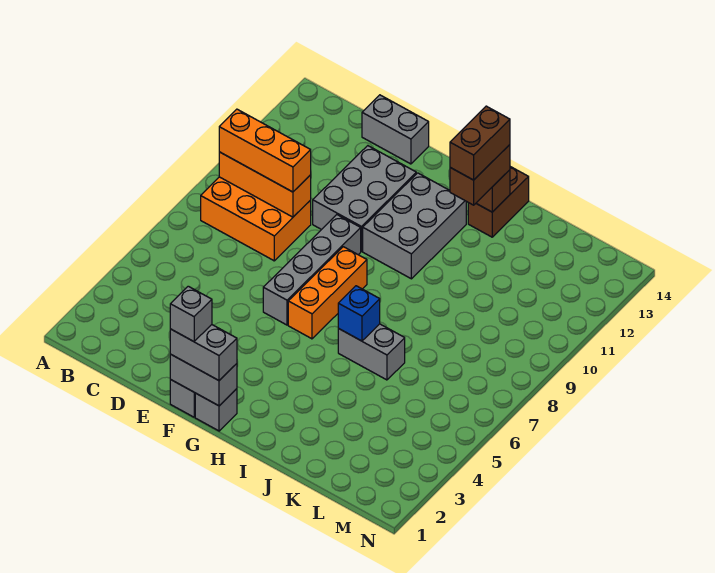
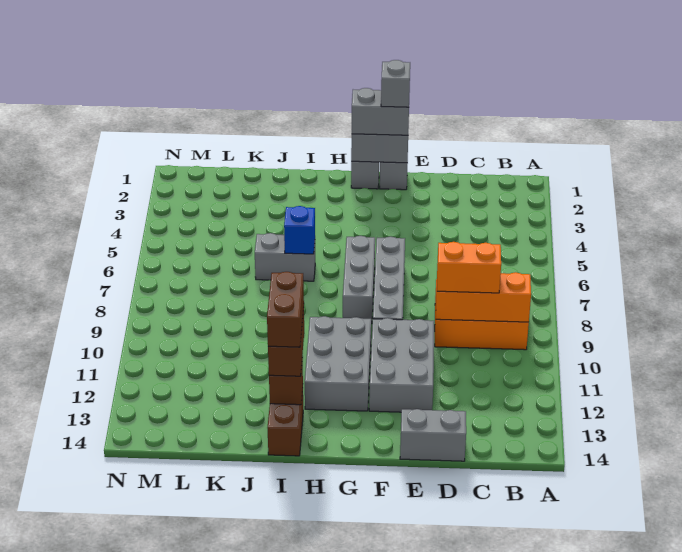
orange 1x3 brick [219,109,311,192] -> orange 1x2 brick [437,242,501,293]
orange 1x3 brick [288,247,367,339] -> grey 1x3 brick [343,236,375,324]

